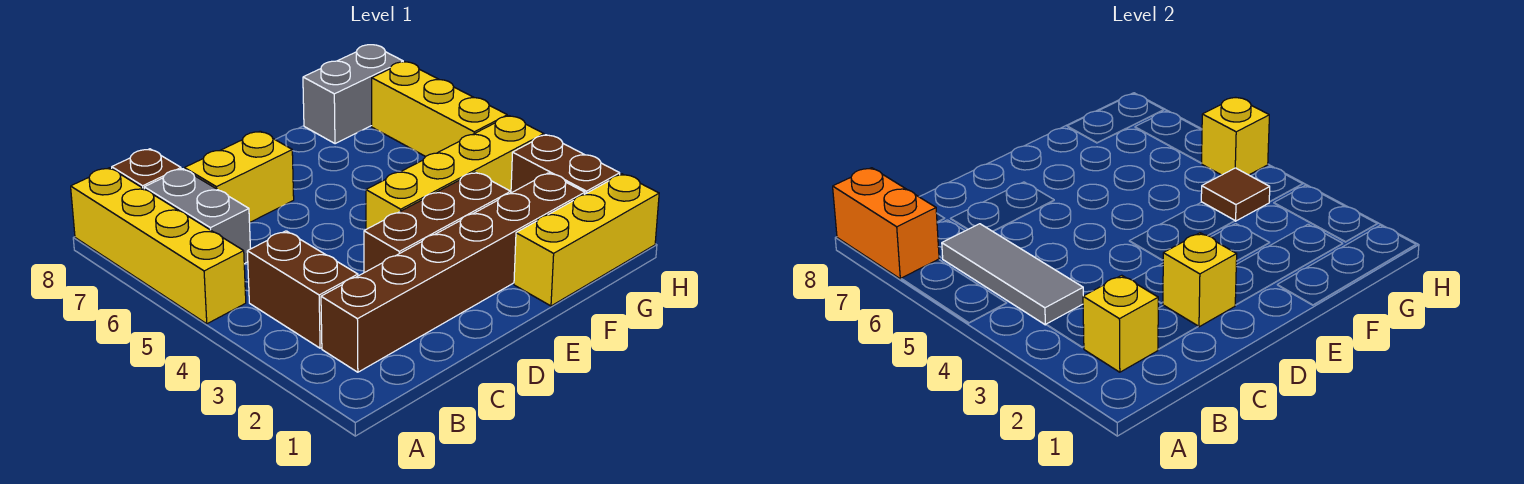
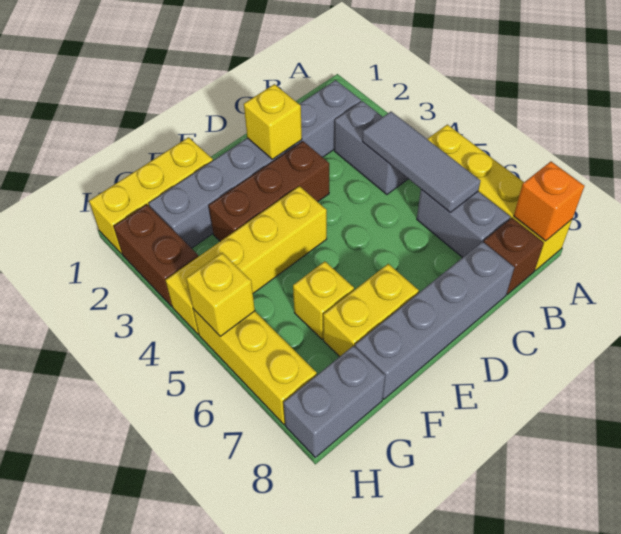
orange 1x2 brick [833,168,939,279] -> orange 1x1 brick [514,162,584,241]
brown 1x6 brick [321,173,585,372] -> grey 1x6 brick [149,80,361,248]
yellow 1x1 brick [1083,275,1158,372] -> yellow 1x1 brick moved to [293,261,354,340]
brown 1x2 brick [247,231,358,348] -> grey 1x2 brick [334,101,408,195]
yellow 1x2 brick [185,131,294,223] -> yellow 1x2 brick moved to [323,264,419,357]
none -> grey 1x4 brick [355,242,514,399]
brown 1x1 tile [1201,168,1270,221] -> none

